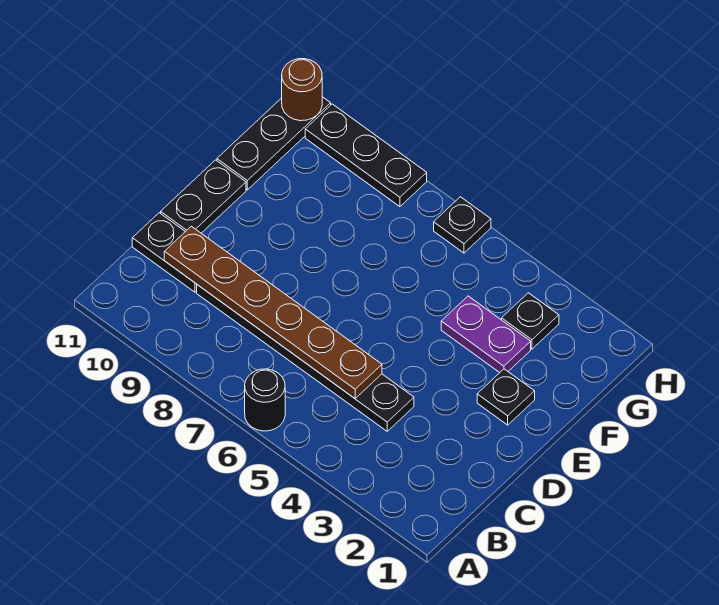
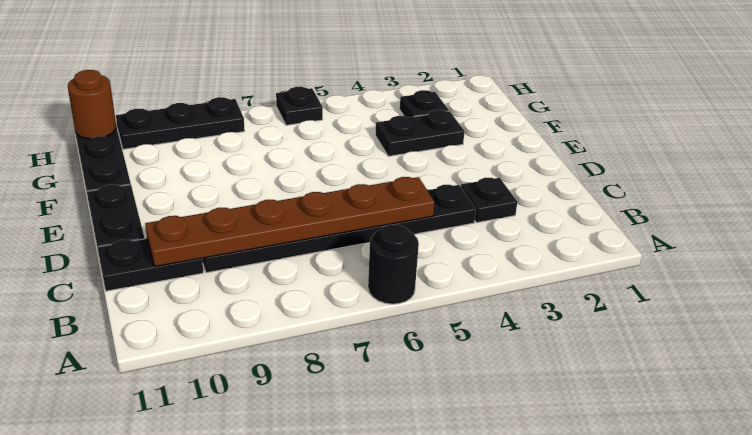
black 1x1 plate [477,369,535,425] -> black 1x1 plate moved to [461,178,517,223]
purple 1x2 plate [441,296,531,373] -> black 1x2 plate [375,110,465,156]

